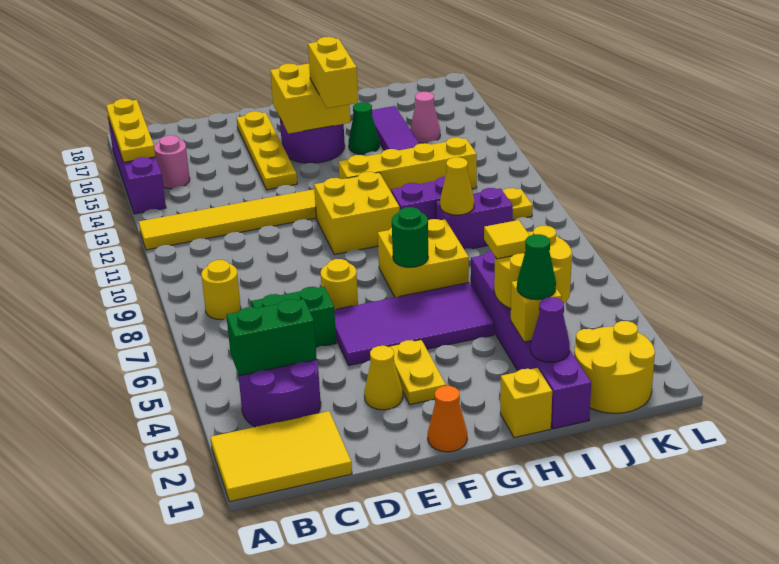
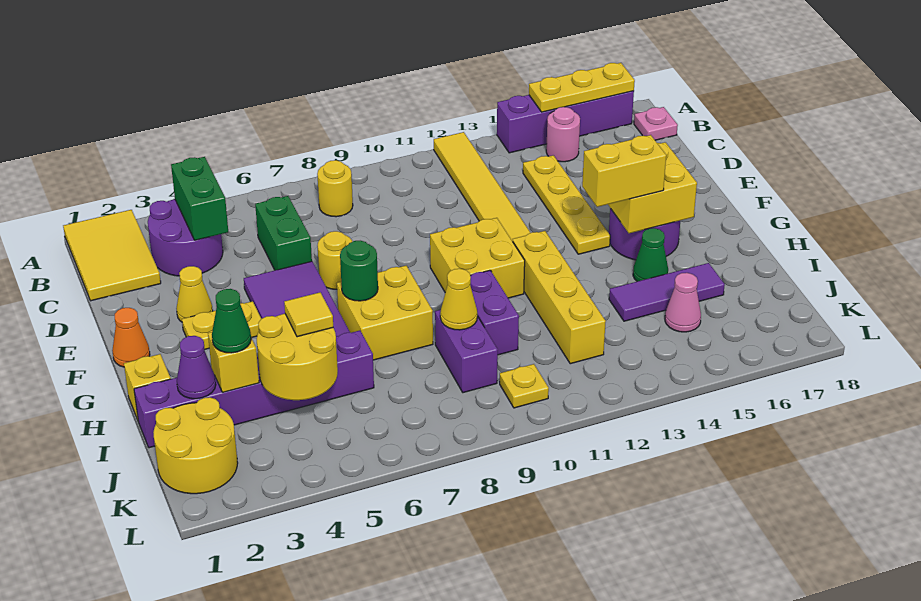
none -> pink 1x1 plate [634,107,678,140]
yellow 1x4 plate [237,111,297,190] -> yellow 1x4 plate turned to [523,155,610,254]

